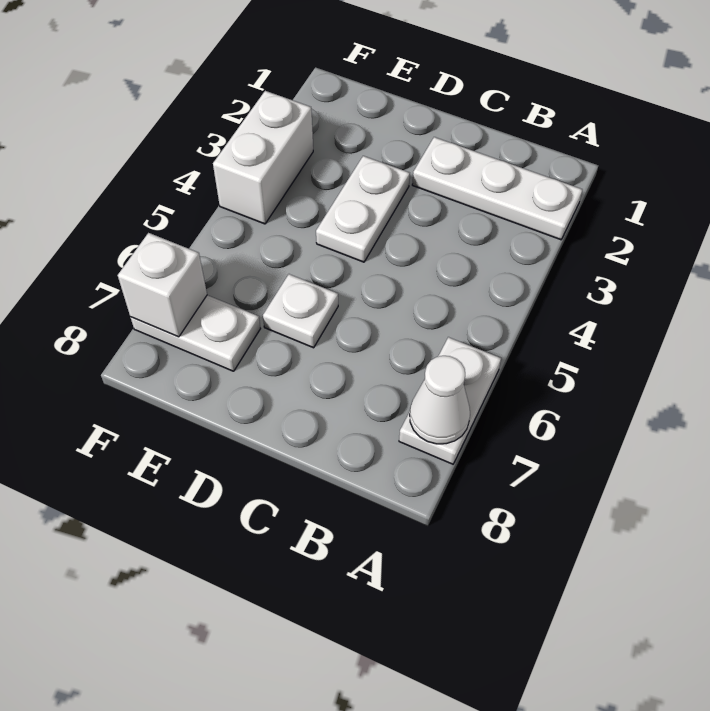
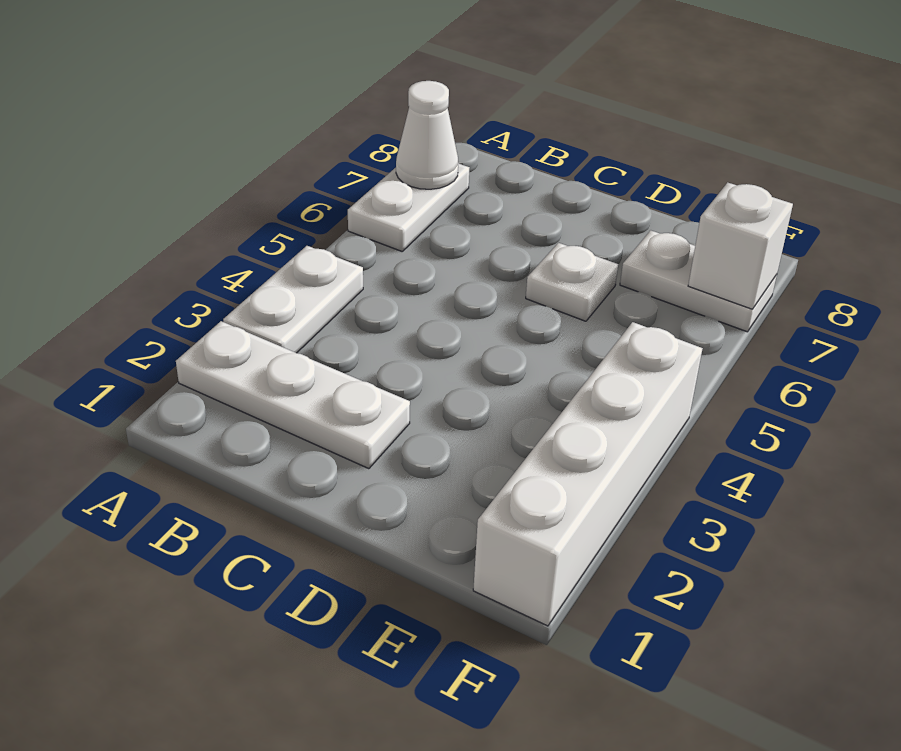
white 1x2 plate [316,156,410,262] -> white 1x2 plate moved to [223,246,363,353]
white 1x2 brick [213,91,313,224] -> white 1x4 brick [473,322,703,626]

